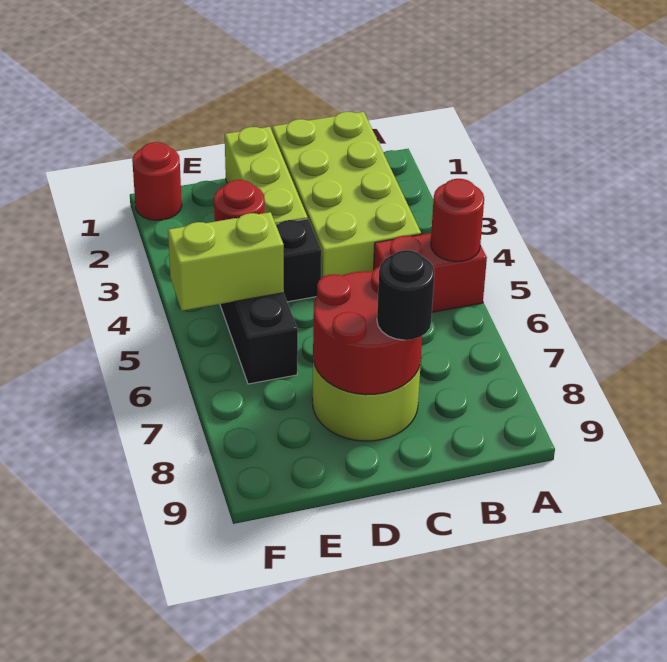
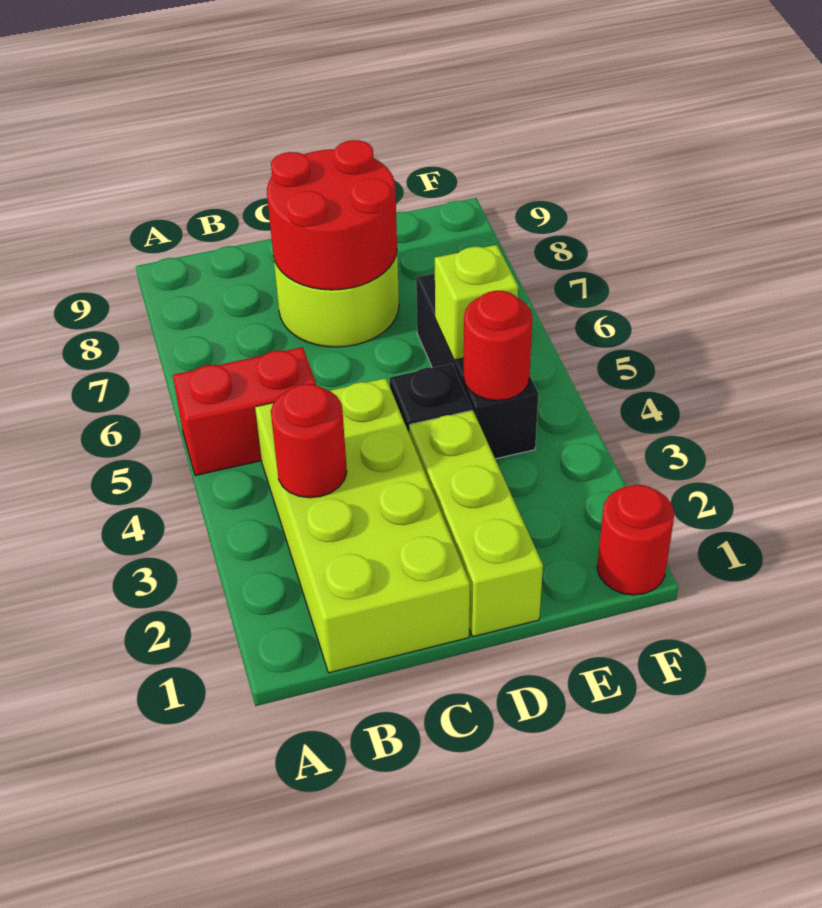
red 1x1 round brick [431,179,484,262] -> red 1x1 round brick moved to [271,384,347,498]
black 1x1 round brick [377,250,434,340] -> none
lime 1x2 brick [168,212,284,311] -> lime 1x1 brick [435,245,518,360]

